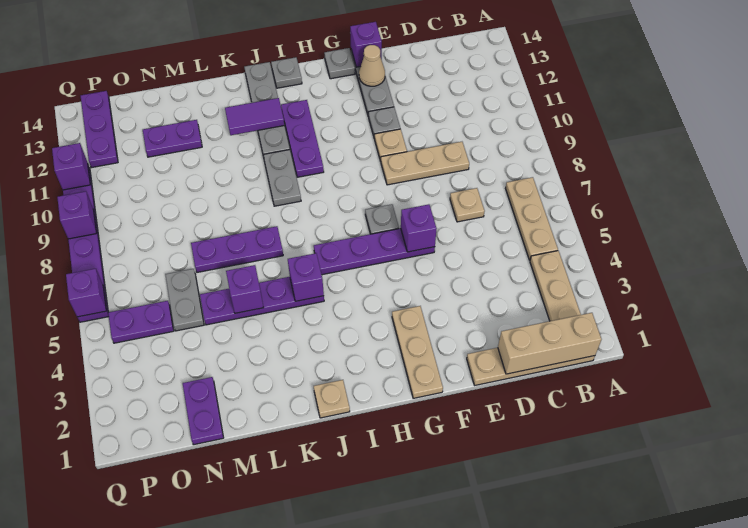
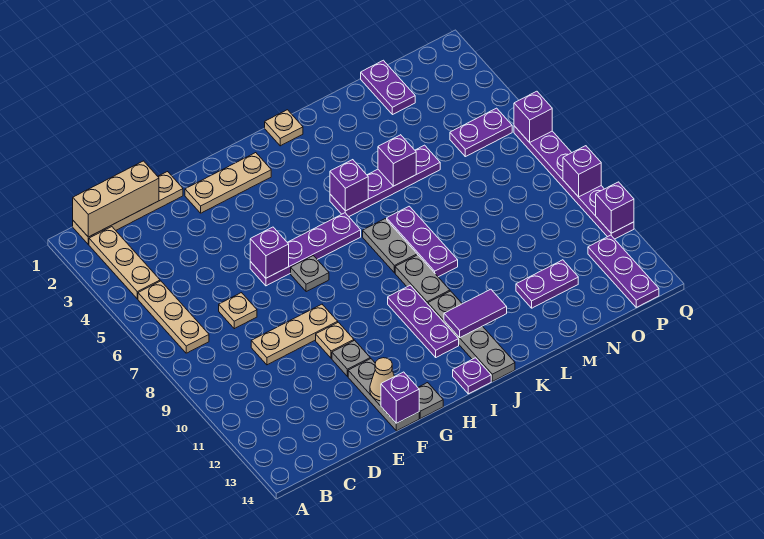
tan 1x3 plate [392,306,443,398] -> tan 1x3 plate turned to [185,153,271,213]
grey 1x1 plate [271,57,302,88] -> purple 1x1 plate [453,358,491,394]
purple 1x3 plate [191,226,283,272] -> purple 1x3 plate turned to [387,206,458,277]
grey 1x2 plate [165,269,204,331] -> grey 1x2 plate moved to [363,219,417,273]

